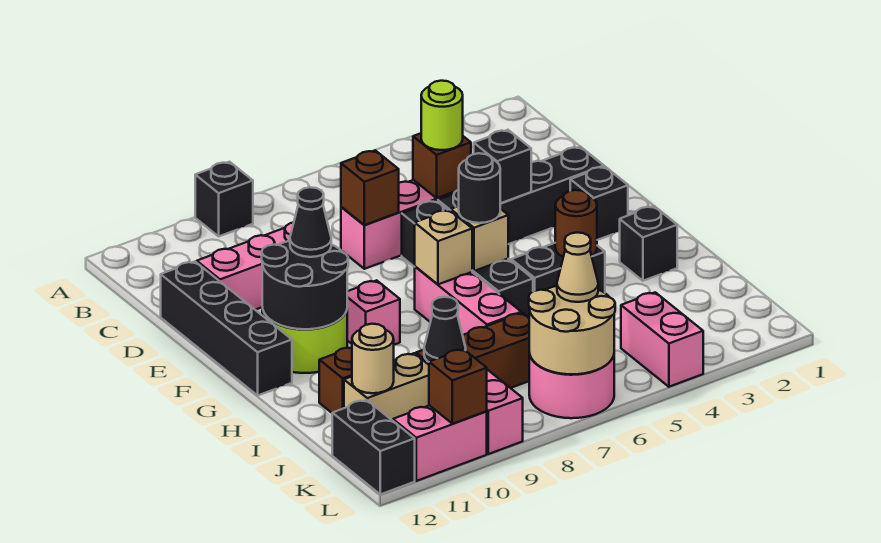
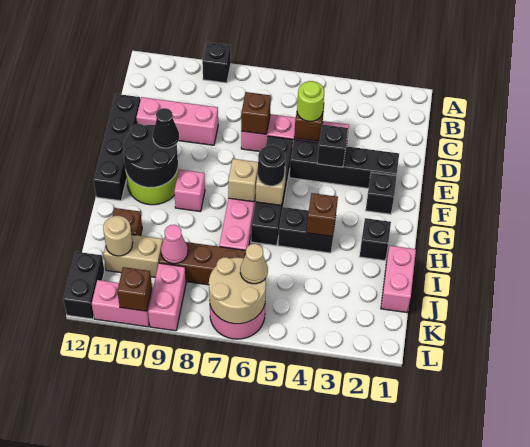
brown 1x1 round brick [555,190,597,257] -> brown 1x1 brick [307,193,338,237]
black 1x1 cone [424,297,466,362] -> pink 1x1 cone [161,225,188,264]
pink 1x2 brick [621,292,703,387] -> pink 1x2 brick moved to [381,246,416,313]

